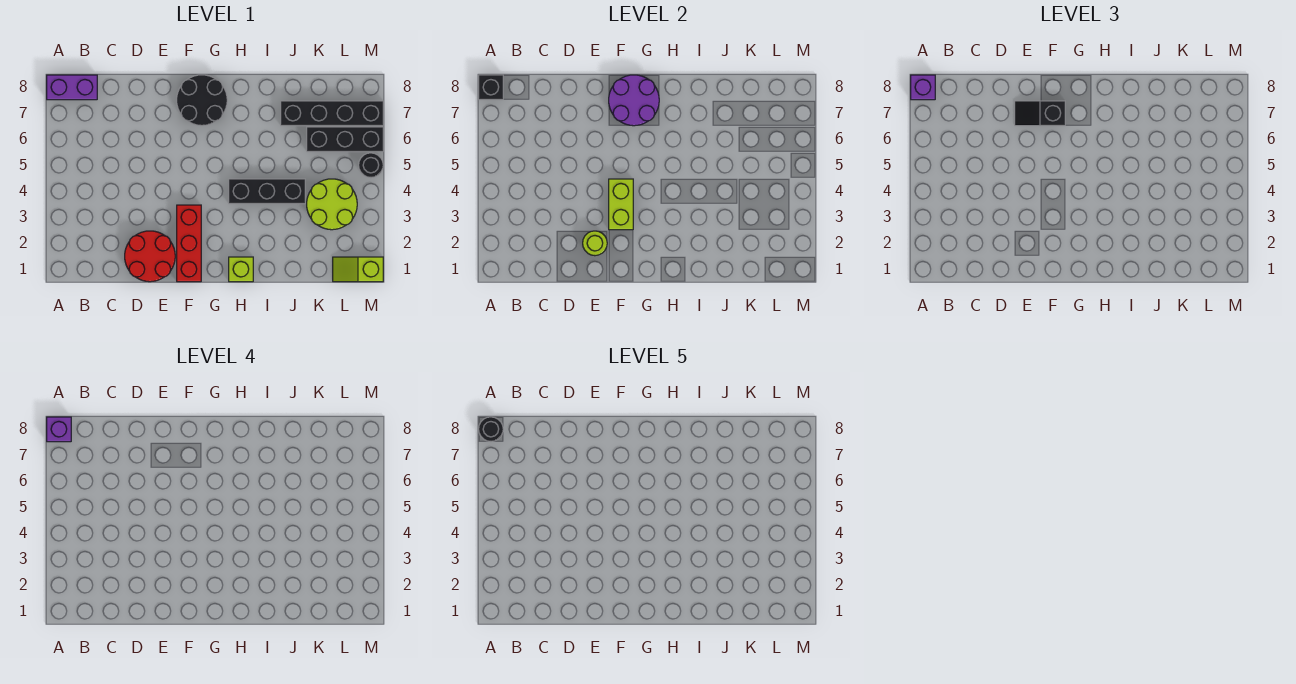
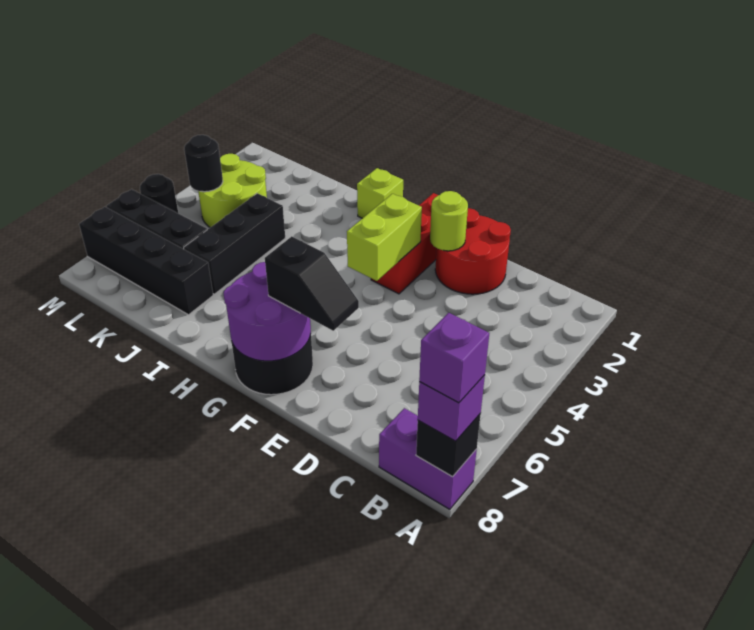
black 1x1 round brick [479,417,503,442] -> black 1x1 round brick moved to [184,135,223,192]
black 1x3 brick [229,179,305,204] -> black 1x3 brick turned to [184,193,285,294]
lime 1x2 slope [333,257,383,282] -> none

